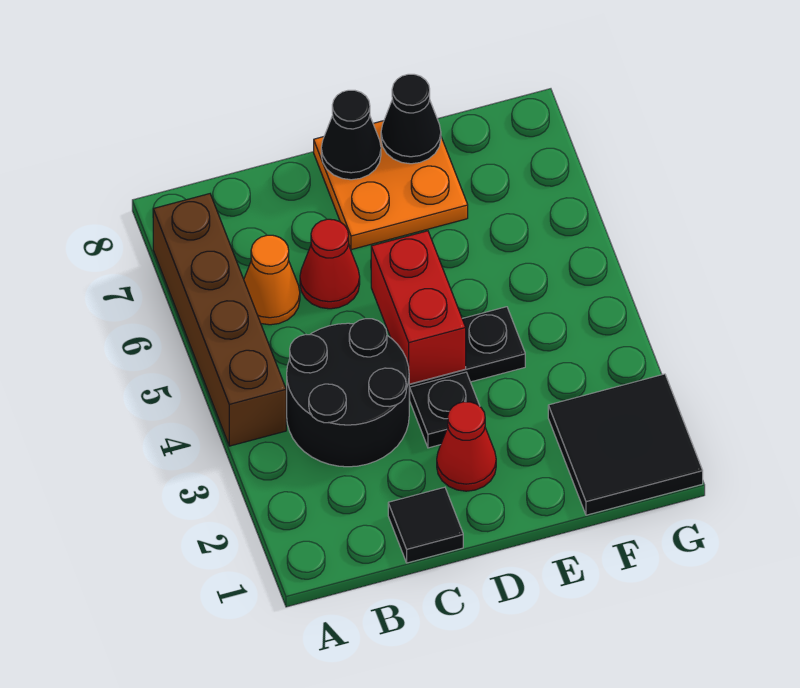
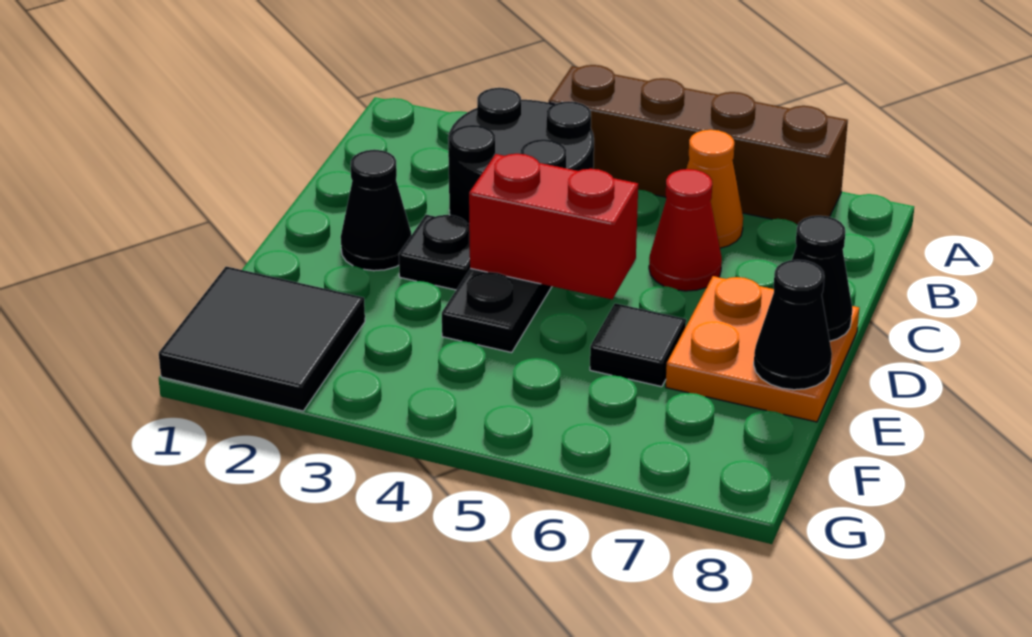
black 1x1 tile [388,487,463,563] -> black 1x1 tile moved to [590,303,686,387]
red 1x1 cone [437,402,496,491] -> black 1x1 cone [341,150,411,271]

